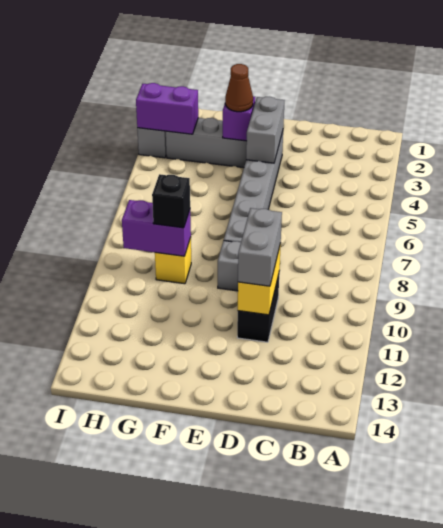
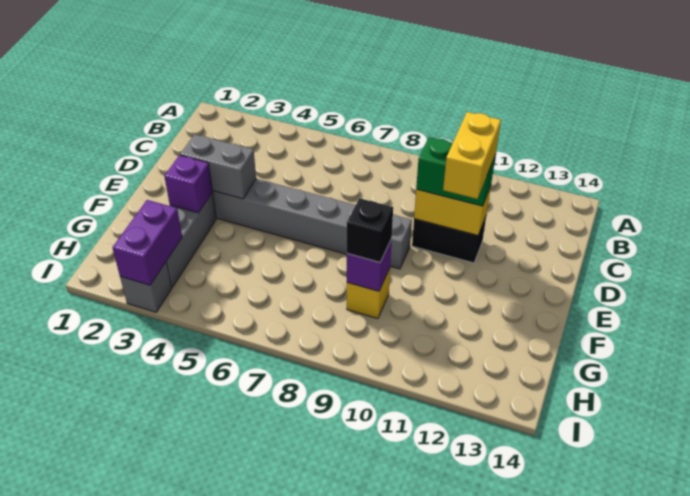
grey 1x2 brick [238,208,282,286] -> green 1x2 brick [416,137,496,206]
none -> yellow 1x2 brick [443,112,501,199]
brown 1x1 cone [225,64,253,112] -> none
purple 1x2 brick [122,200,191,256] -> purple 1x1 brick [347,239,392,291]

